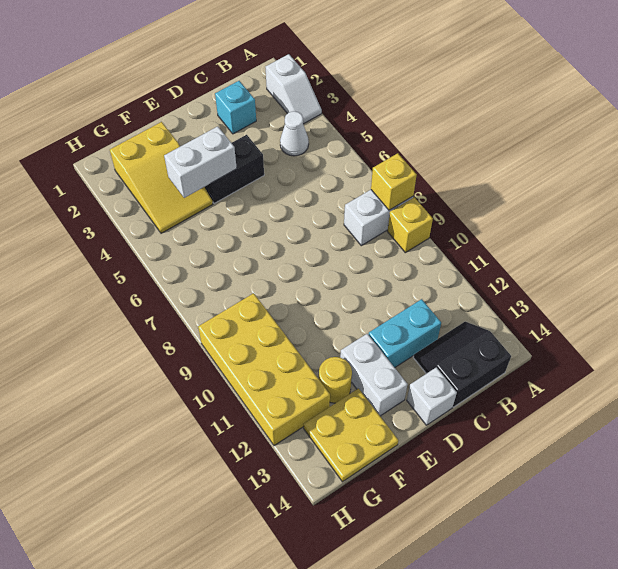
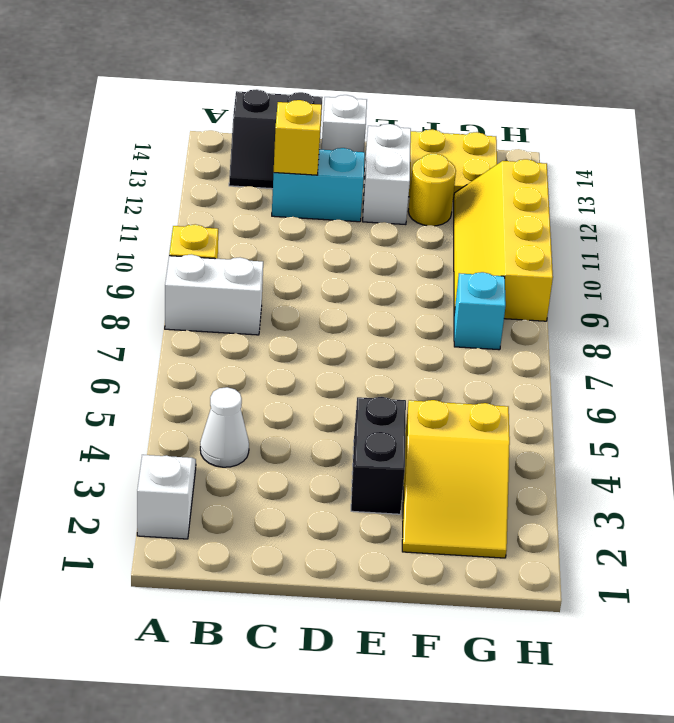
yellow 1x1 brick [371,153,417,210] -> yellow 1x1 brick moved to [274,100,322,175]
cyan 1x1 brick [215,81,256,134] -> cyan 1x1 brick moved to [454,272,506,350]
black 1x2 brick [205,135,264,204] -> black 1x2 brick turned to [351,397,406,514]
white 1x2 brick [164,126,237,198] -> none
yellow 2x3 slope [110,122,213,233] -> yellow 2x3 slope turned to [402,400,510,558]
yellow 2x4 brick [198,293,330,446] -> yellow 2x4 slope [453,159,553,321]

